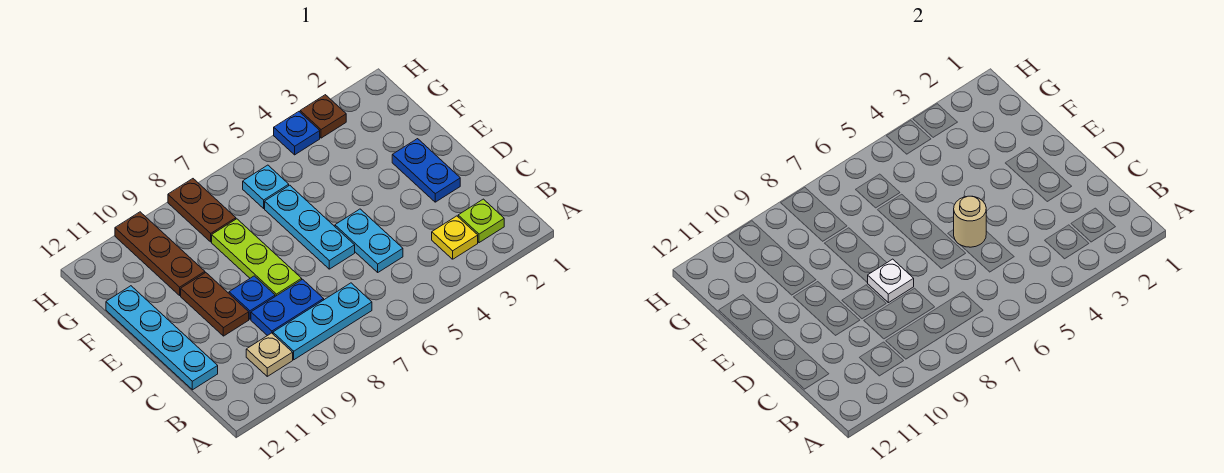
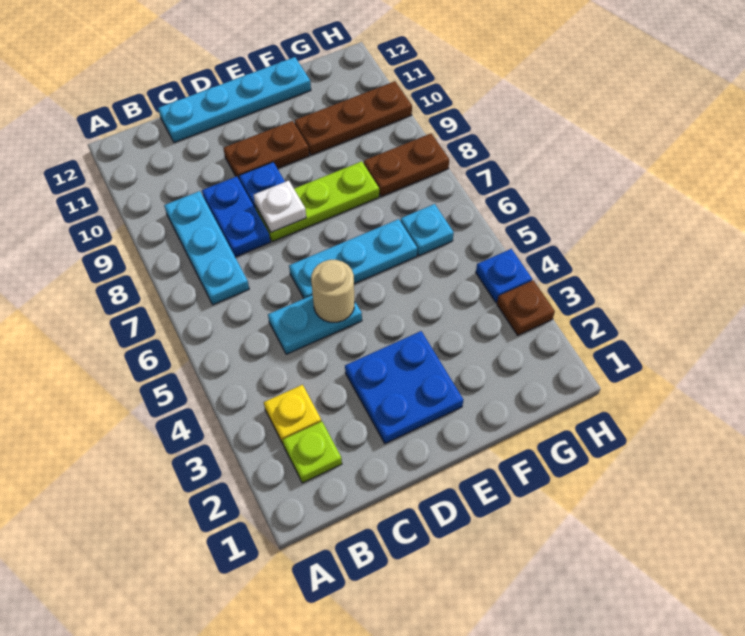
tan 1x1 plate [246,333,293,376] -> none
blue 1x2 plate [392,139,460,202] -> blue 2x2 plate [345,331,463,444]

